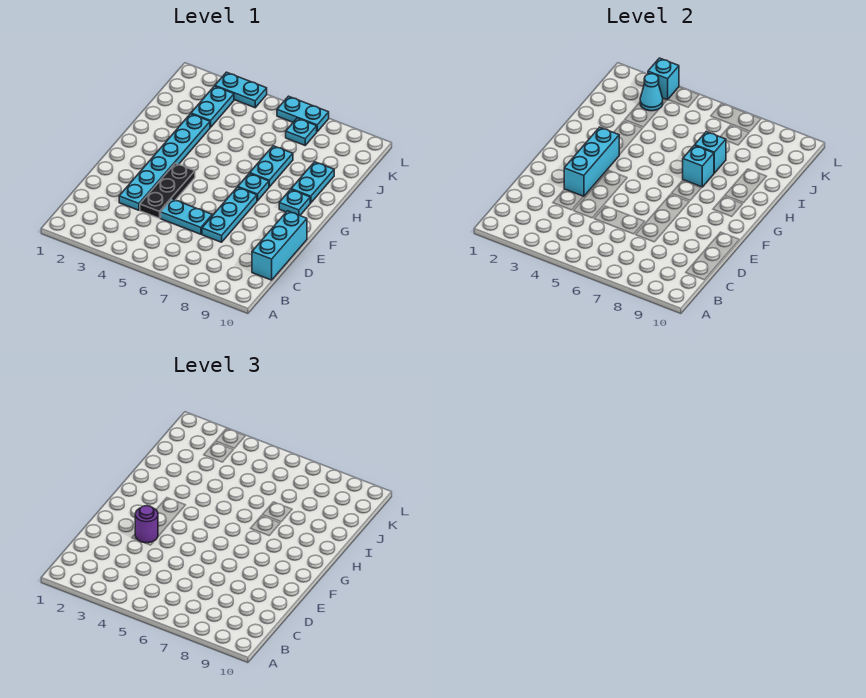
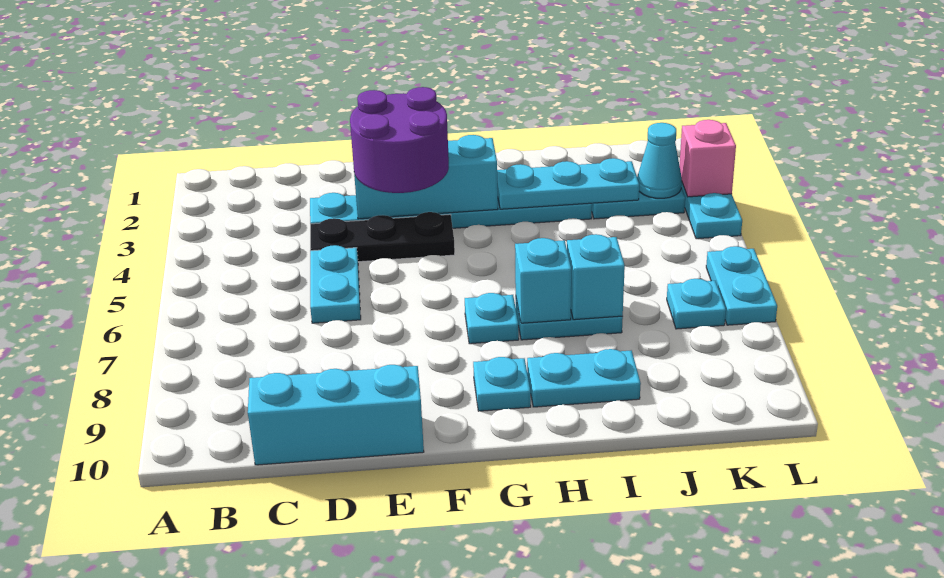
cyan 1x3 plate [202,187,257,242] -> cyan 1x3 plate moved to [497,158,639,209]
purple 1x1 round brick [135,506,158,543] -> purple 2x2 round brick [350,87,449,193]
cyan 1x1 brick [648,58,679,100] -> pink 1x1 brick [680,120,736,197]

